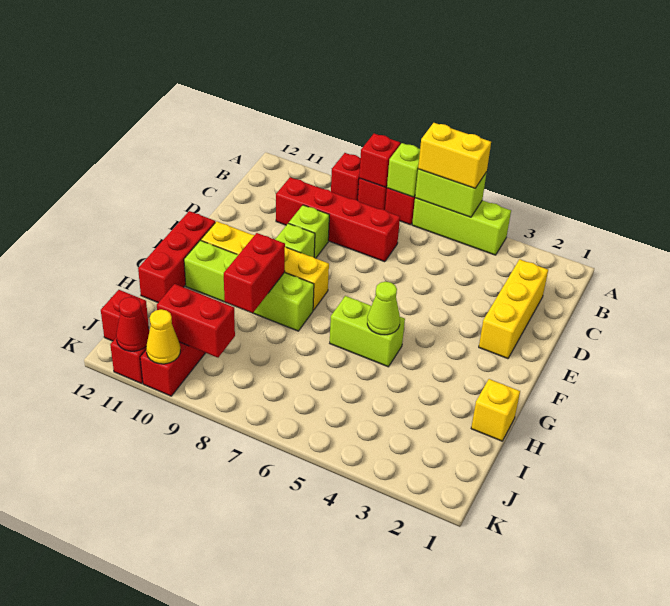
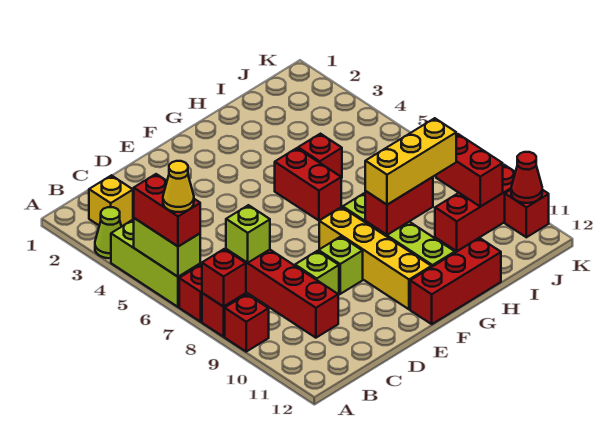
yellow 1x2 brick [418,123,491,188] -> red 1x2 brick [134,174,200,246]
lime 1x1 brick [387,143,420,197] -> lime 1x1 brick moved to [226,205,270,263]
yellow 1x3 brick [479,259,548,359] -> yellow 1x3 brick moved to [365,118,456,205]
lime 1x2 brick [330,296,405,367] -> red 1x2 brick [275,148,341,221]
lime 1x1 cone [367,282,400,335] -> lime 1x1 cone moved to [95,207,121,258]
yellow 1x1 brick [471,379,520,441] -> yellow 1x1 brick moved to [89,175,133,227]
red 1x1 brick [101,290,149,341] -> red 1x1 brick moved to [298,134,342,178]
yellow 1x1 cone [146,309,180,364] -> yellow 1x1 cone moved to [163,161,194,212]

